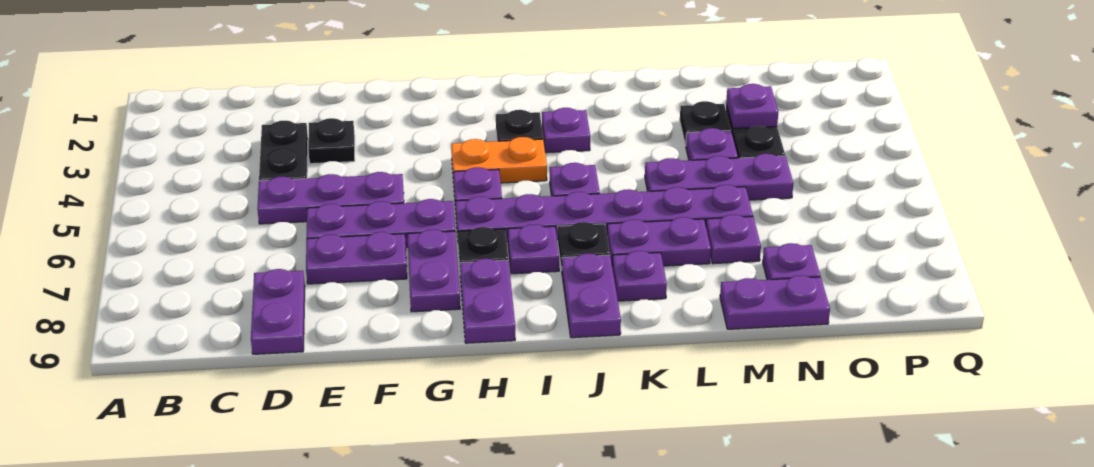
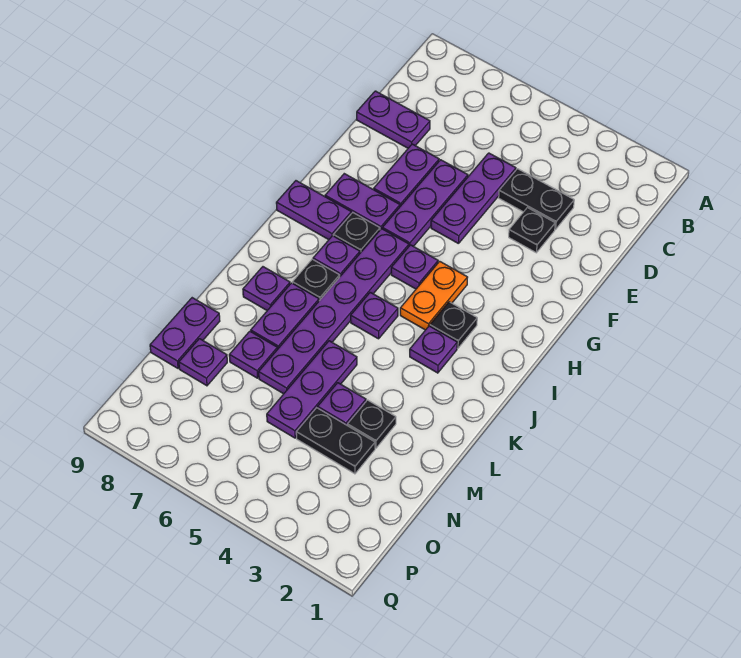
purple 1x2 plate [562,253,621,338] -> none
purple 1x1 plate [726,84,778,129] -> none

